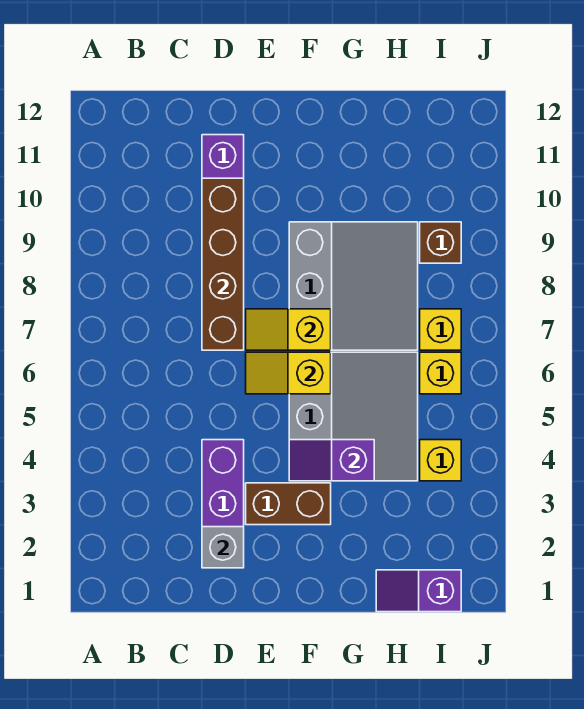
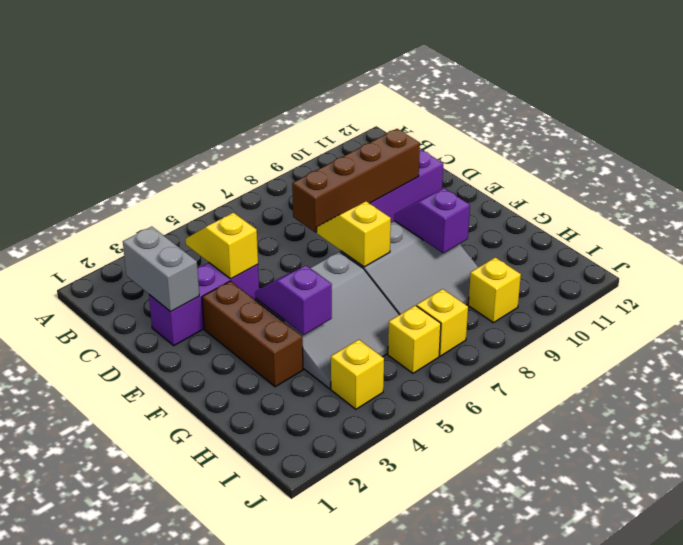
grey 1x1 brick [202,527,244,568] -> grey 1x2 brick [123,227,199,312]
brown 1x2 brick [246,483,331,525] -> brown 1x3 brick [202,281,303,387]
yellow 1x2 slope [246,352,331,394] -> yellow 1x2 slope moved to [186,213,258,279]
purple 1x2 slope [376,570,461,612] -> purple 1x2 slope moved to [394,189,470,253]
brown 1x1 brick [420,222,461,263] -> yellow 1x1 brick [468,257,521,323]

